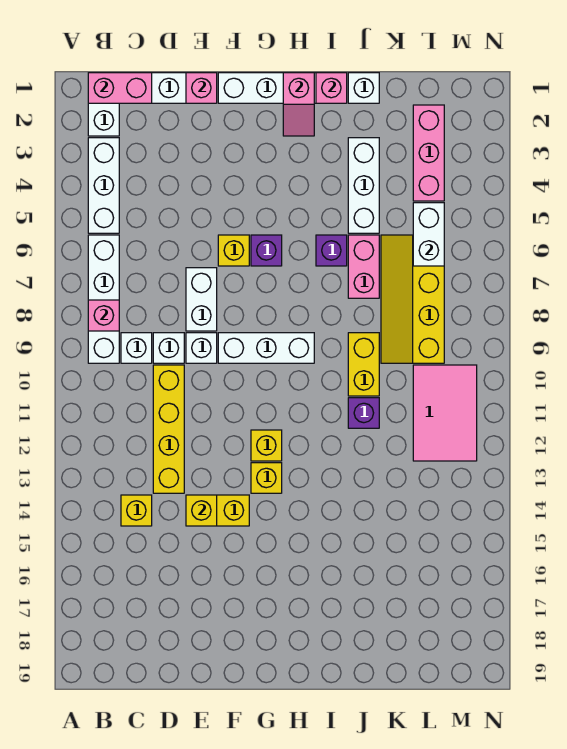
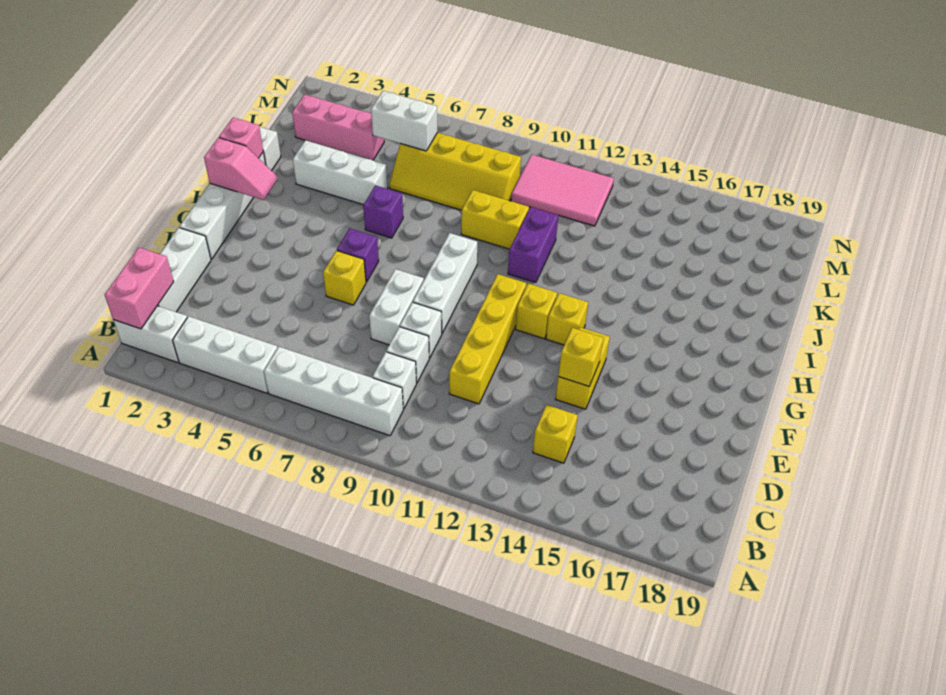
pink 1x1 brick [88,300,119,331] -> none
yellow 1x4 brick [153,365,184,493] -> yellow 1x4 brick turned to [449,274,526,404]
pink 1x1 brick [186,73,217,103] -> none
white 1x2 brick [186,268,217,331] -> white 1x2 brick turned to [369,269,424,345]
pink 1x2 brick [348,235,379,298] -> none
purple 1x1 brick [348,398,379,428] -> purple 1x2 brick [508,207,558,283]

